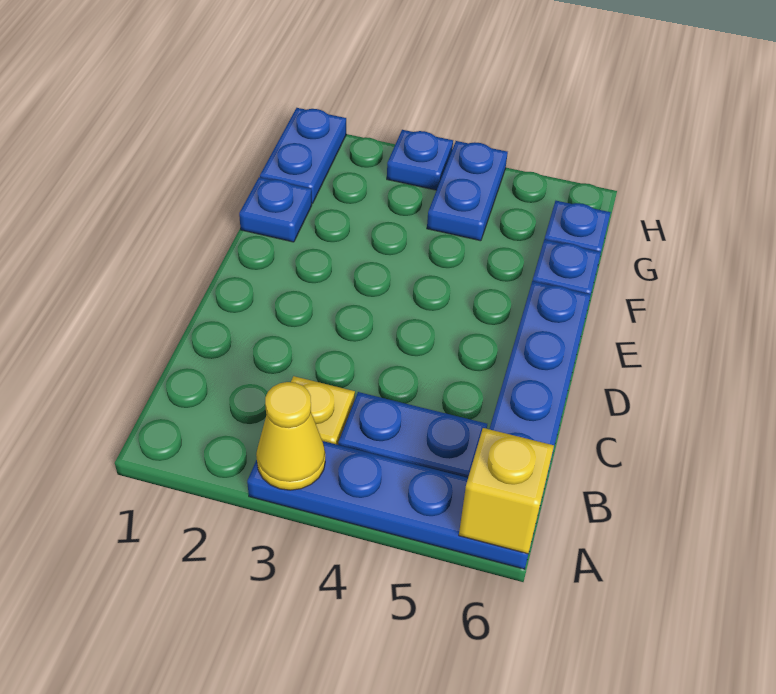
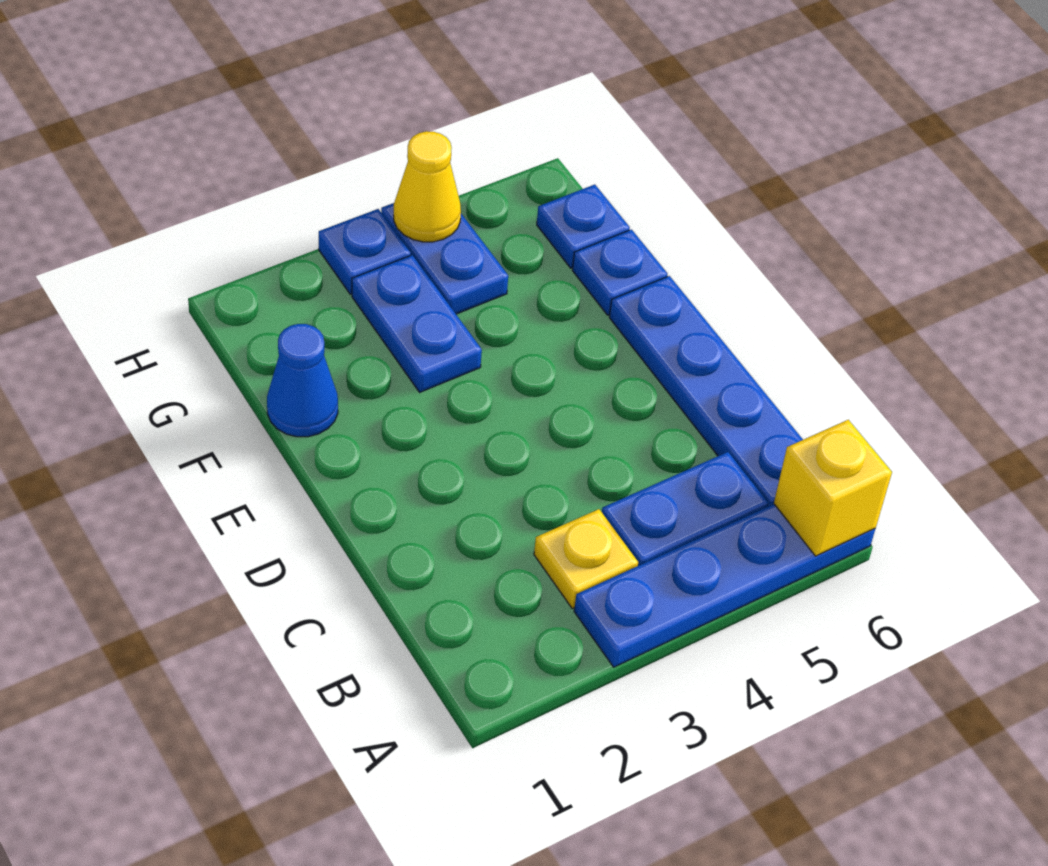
yellow 1x1 cone [256,382,325,490] -> yellow 1x1 cone moved to [394,131,461,242]
blue 1x1 plate [239,177,312,242] -> blue 1x1 cone [267,324,338,437]
blue 1x2 plate [260,108,346,203] -> blue 1x2 plate moved to [352,255,482,392]

